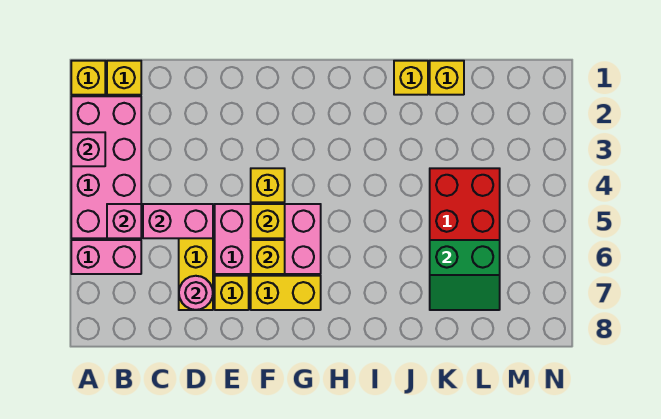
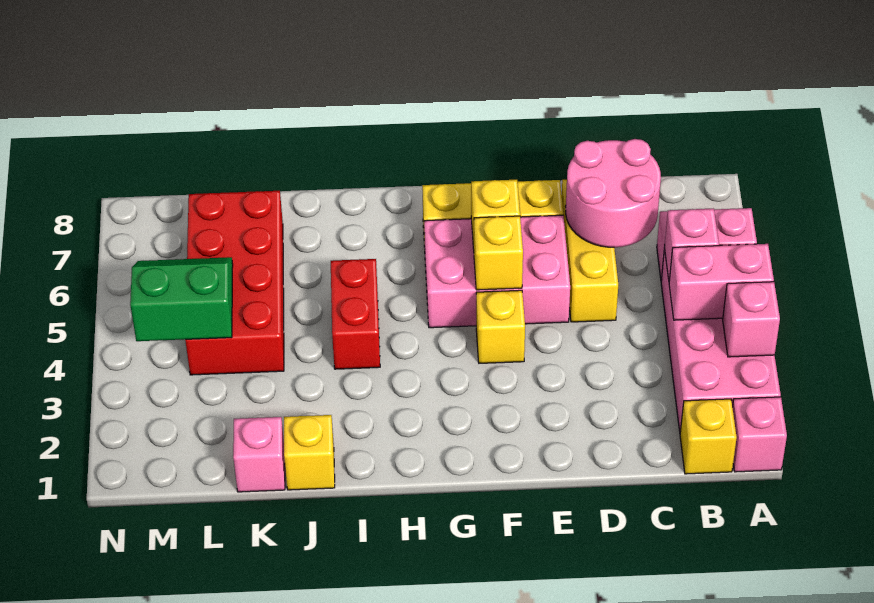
yellow 1x1 brick [71,61,105,95] -> pink 1x1 brick [732,397,787,472]
pink 1x2 brick [143,204,213,238] -> pink 1x2 brick moved to [669,244,774,320]
pink 1x1 round brick [179,276,213,310] -> pink 2x2 round brick [566,139,661,247]
none -> red 1x2 brick [331,259,380,369]
yellow 1x1 brick [430,61,464,95] -> pink 1x1 brick [233,417,285,492]
green 2x2 slope [430,240,500,310] -> green 2x2 slope moved to [130,257,233,341]

